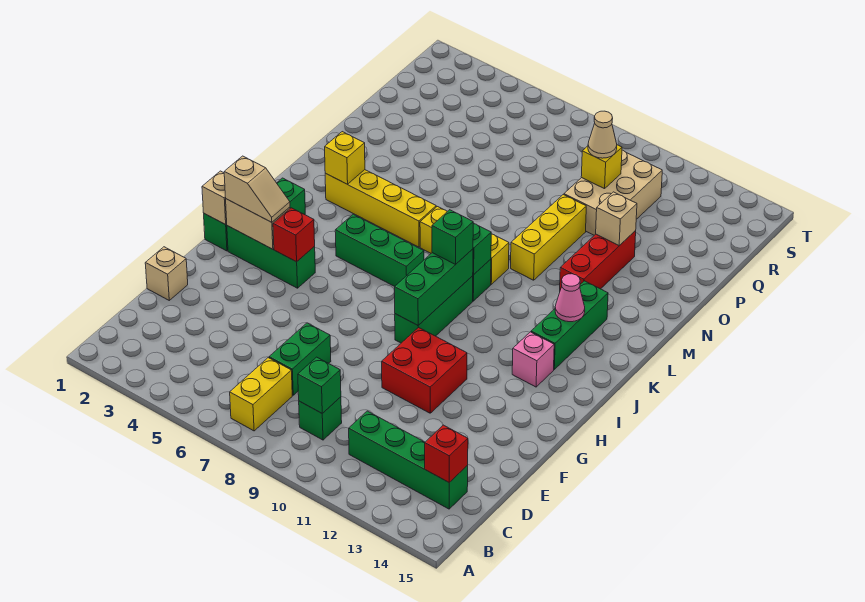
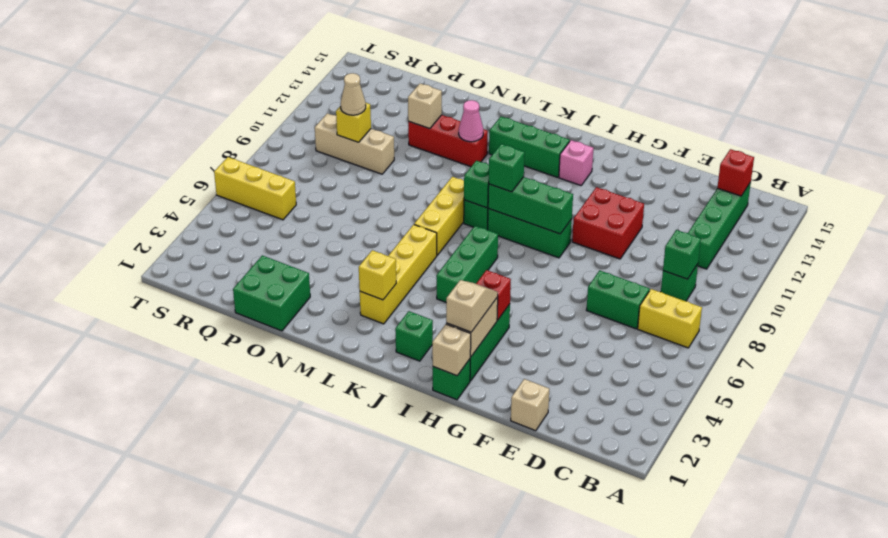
pink 1x1 cone [555,274,585,322] -> pink 1x1 cone moved to [459,100,483,142]
yellow 1x3 brick [511,195,586,280] -> yellow 1x3 brick moved to [214,157,296,220]
none -> green 2x2 brick [233,255,310,331]
tan 2x3 brick [564,150,662,235] -> tan 1x3 brick [315,113,394,174]

